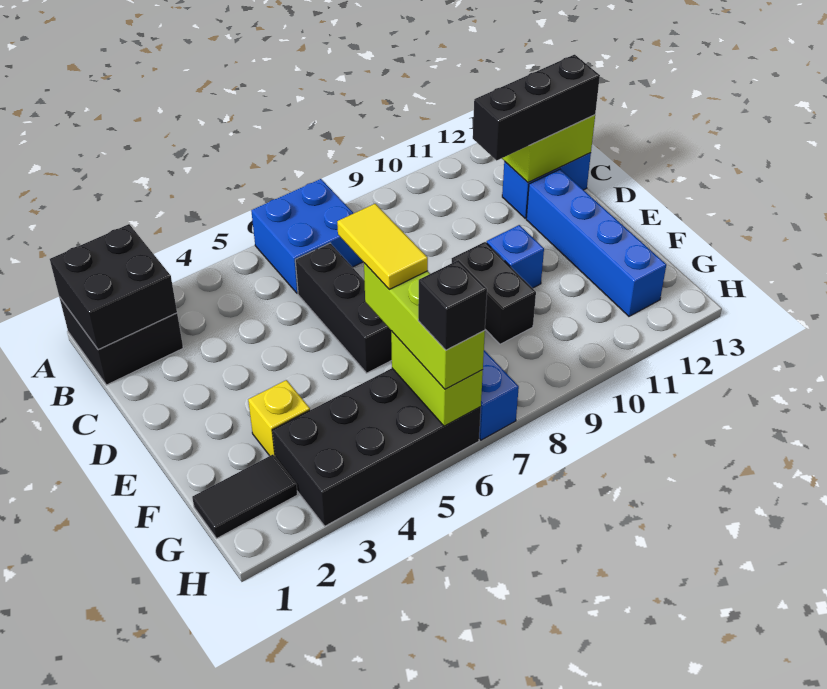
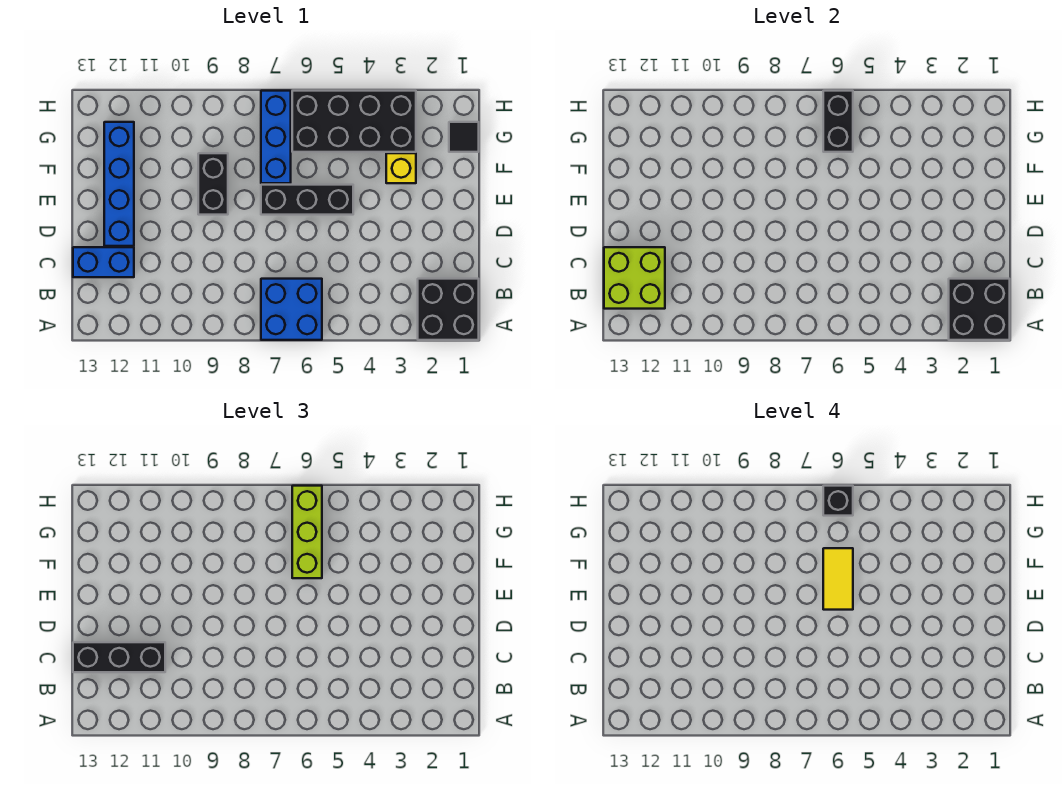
black 1x3 brick [295,243,392,373] -> black 1x3 brick turned to [261,185,353,215]
blue 1x1 brick [487,225,544,288] -> none
black 1x2 tile [192,455,297,538] -> black 1x1 tile [449,122,479,152]
lime 1x2 brick [391,331,483,426] -> black 1x2 brick [823,91,853,152]

